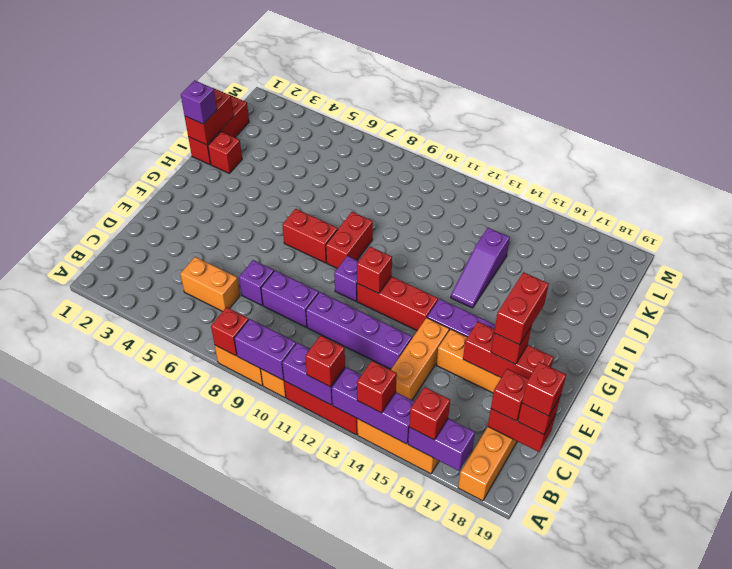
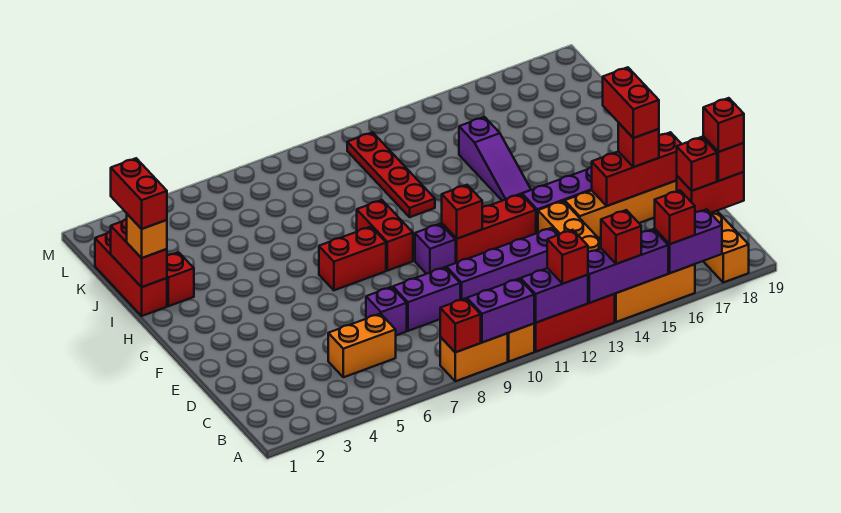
purple 1x1 brick [181,80,217,124] -> orange 1x1 brick [127,214,167,258]
none -> red 1x2 brick [111,158,167,229]
none -> red 1x4 plate [347,132,435,217]

